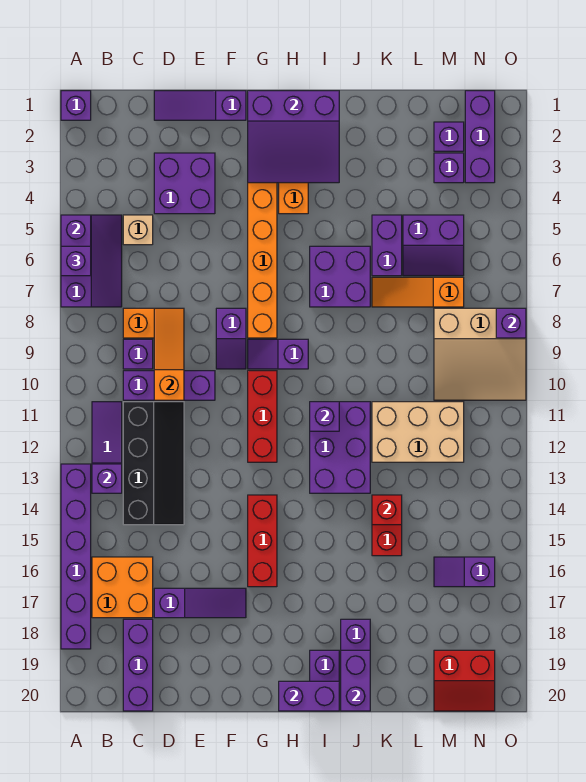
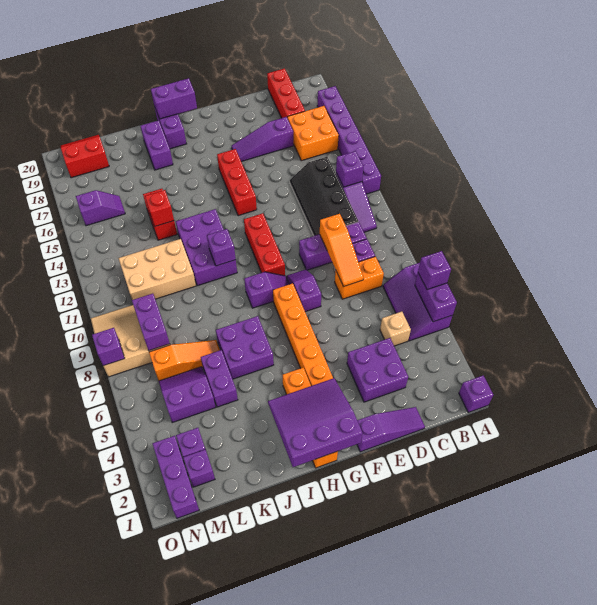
purple 1x3 brick [123,619,153,711] -> red 1x3 brick [267,68,305,118]
purple 1x2 brick [341,650,370,711] -> purple 1x2 brick moved to [132,294,170,351]

